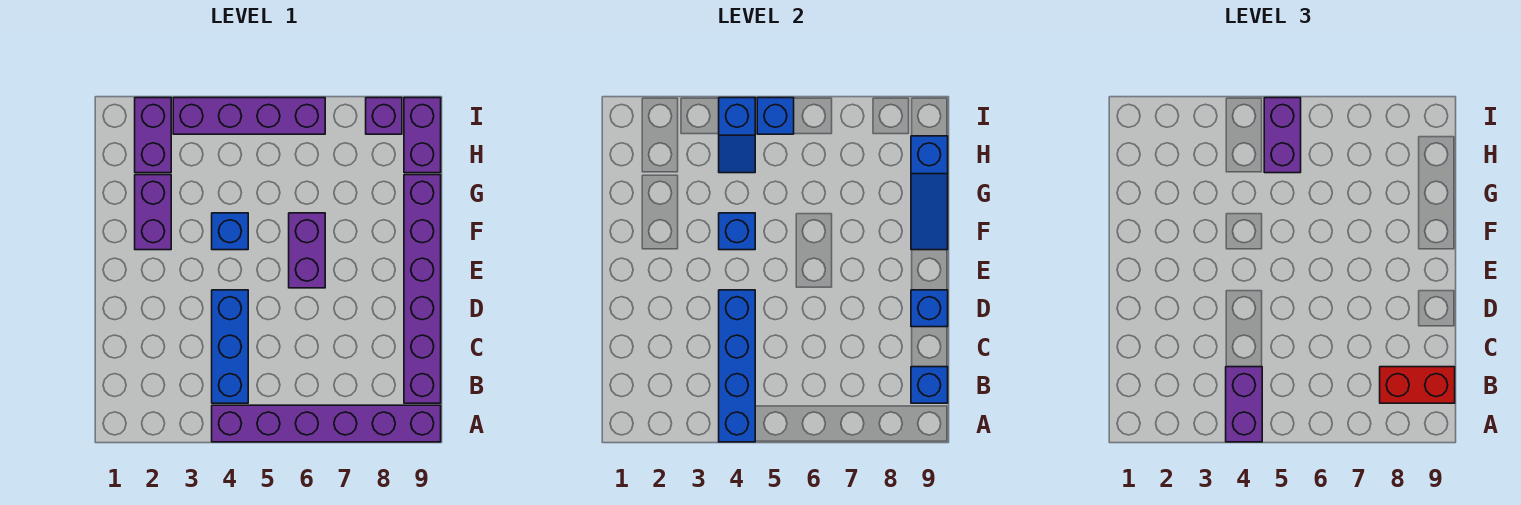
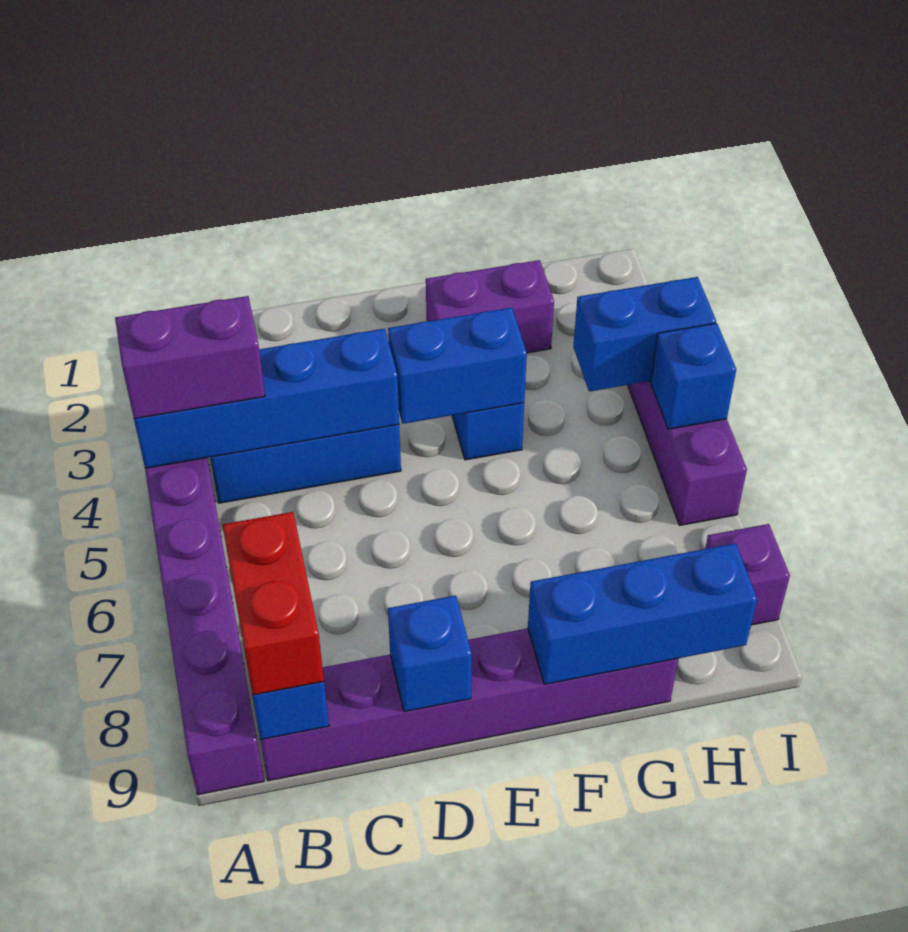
purple 1x2 brick [289,213,325,288] -> none
blue 1x1 brick [719,213,755,250] -> blue 1x2 brick [388,308,527,424]
blue 1x3 slope [911,136,948,250] -> blue 1x3 brick [528,543,757,684]
purple 1x2 brick [135,98,171,173] -> none
blue 1x2 slope [719,98,755,173] -> blue 1x2 brick [573,277,716,392]
purple 1x2 brick [1264,98,1301,173] -> none
purple 1x2 brick [404,98,441,173] -> none

